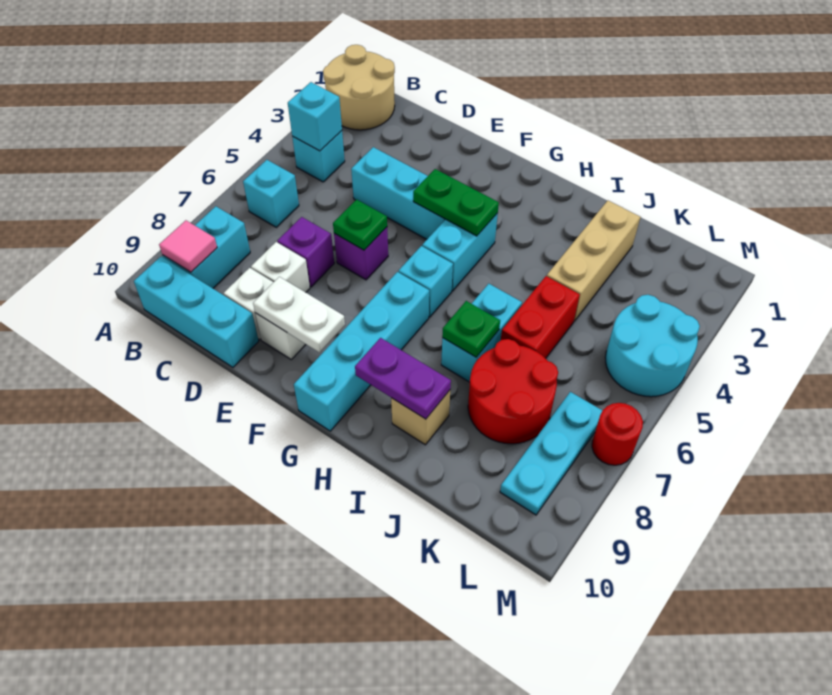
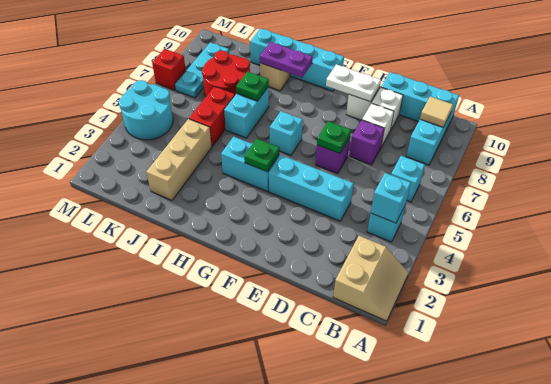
tan 2x2 round brick [323,45,395,130] -> tan 2x2 slope [333,236,408,321]
pink 1x1 tile [159,220,217,272] -> tan 1x1 tile [420,97,453,127]
green 1x2 plate [413,169,499,236] -> green 1x1 plate [244,139,279,172]
cyan 1x2 brick [422,213,498,291] -> cyan 1x2 brick turned to [221,137,279,192]
cyan 1x4 brick [294,272,429,431] -> cyan 1x4 brick turned to [250,28,344,91]
red 1x1 round brick [592,403,643,465] -> red 1x1 brick [152,49,186,90]

